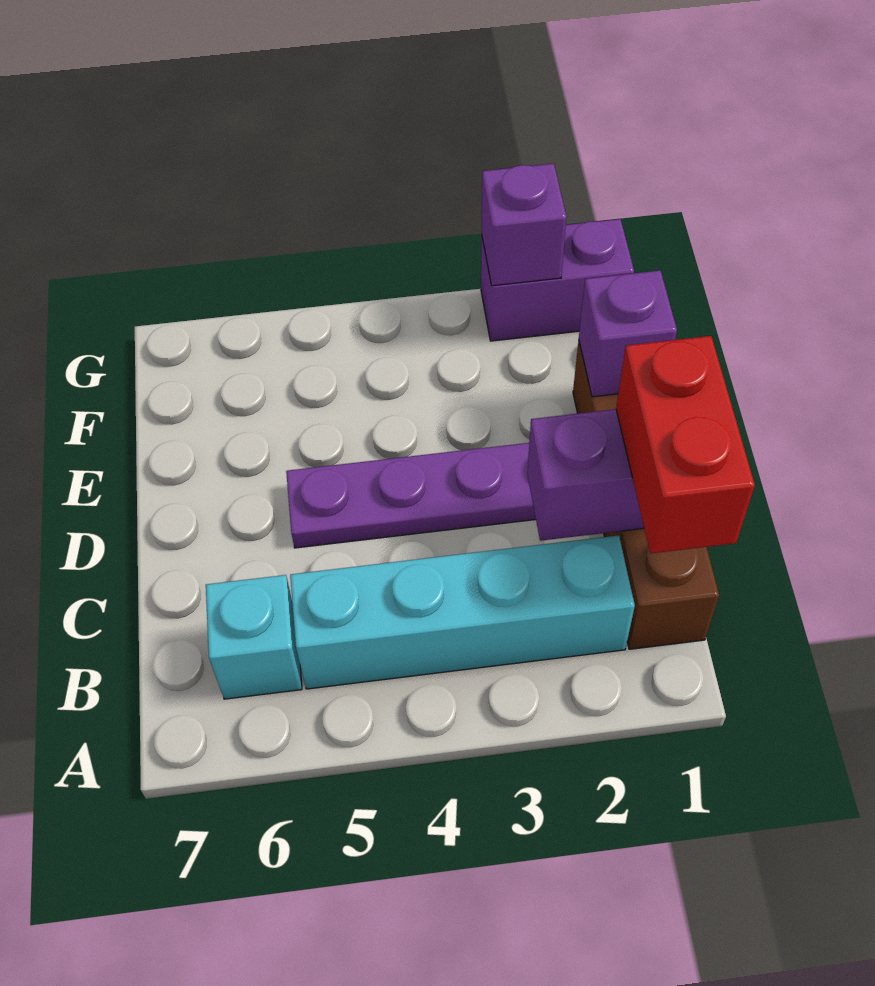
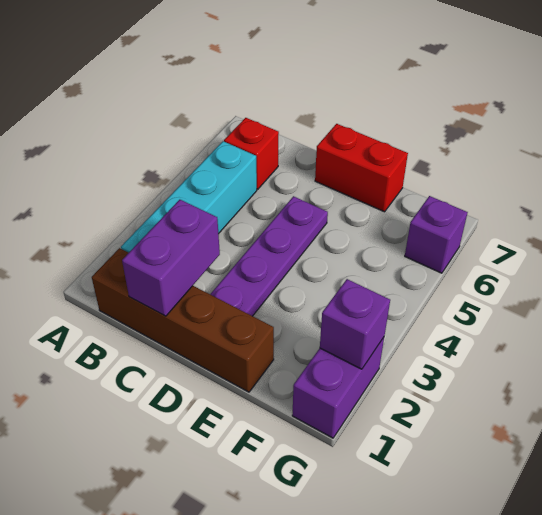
red 1x2 brick [616,336,755,553] -> red 1x2 brick moved to [315,124,408,212]
cyan 1x1 brick [206,575,302,699] -> red 1x1 brick [224,118,279,189]
purple 1x1 brick [579,271,677,397] -> purple 1x1 brick moved to [405,196,468,273]

